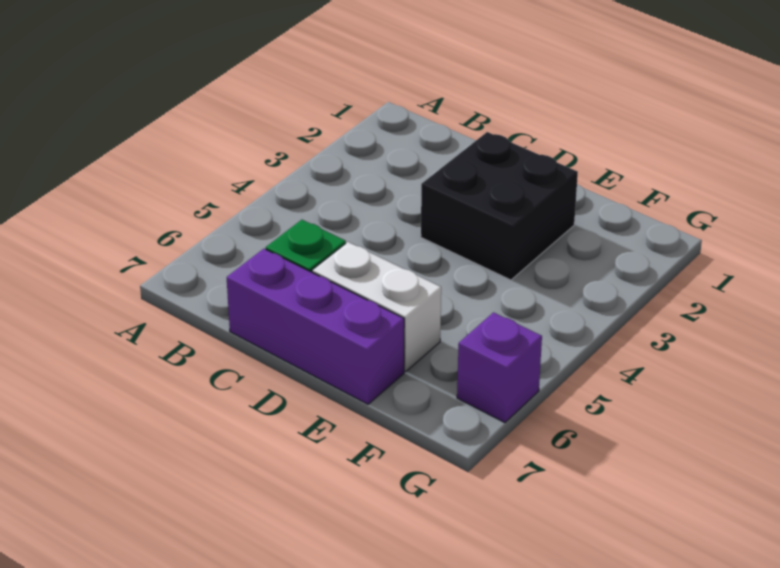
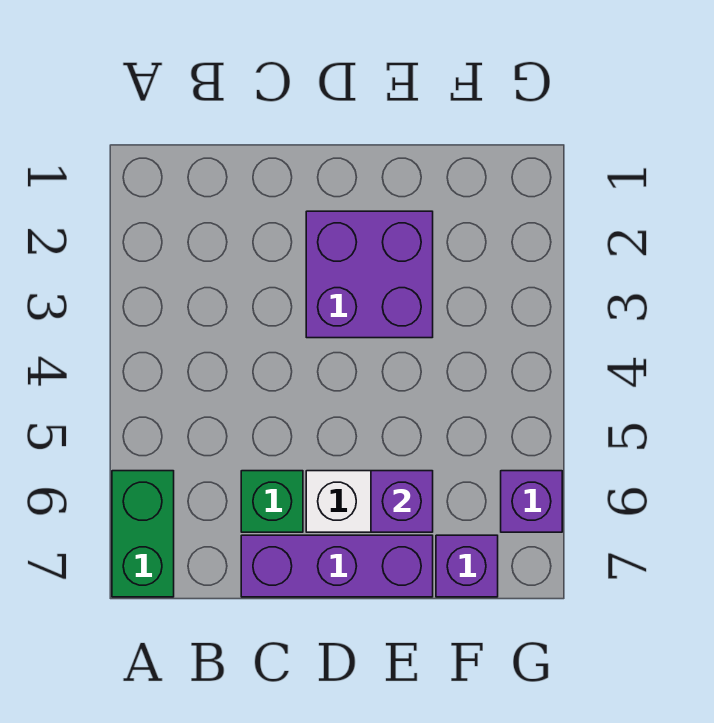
none -> green 1x2 brick [112,471,174,597]
black 2x2 brick [421,132,578,280] -> purple 2x2 brick [306,211,433,338]
none -> purple 1x1 brick [371,471,433,532]
none -> purple 1x1 brick [436,535,498,597]

